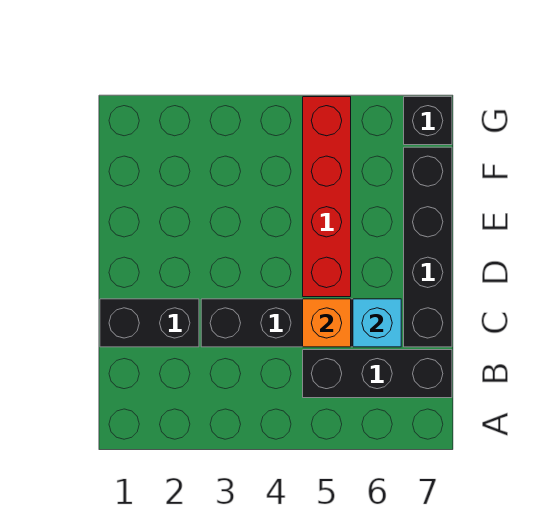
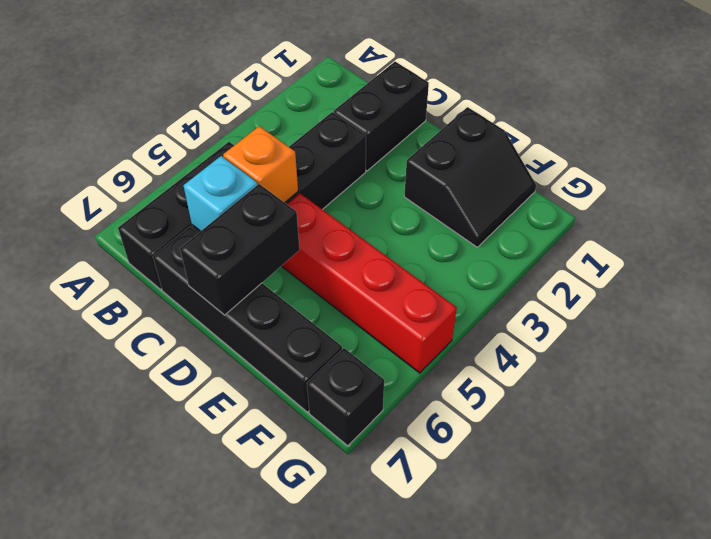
none -> black 1x2 brick [180,184,300,315]
none -> black 2x2 slope [404,107,536,247]

